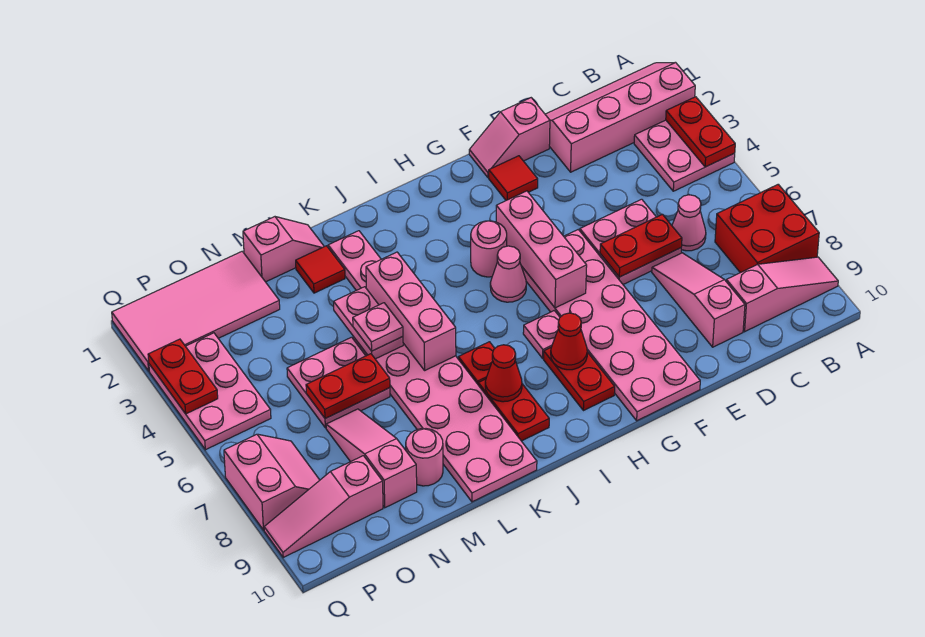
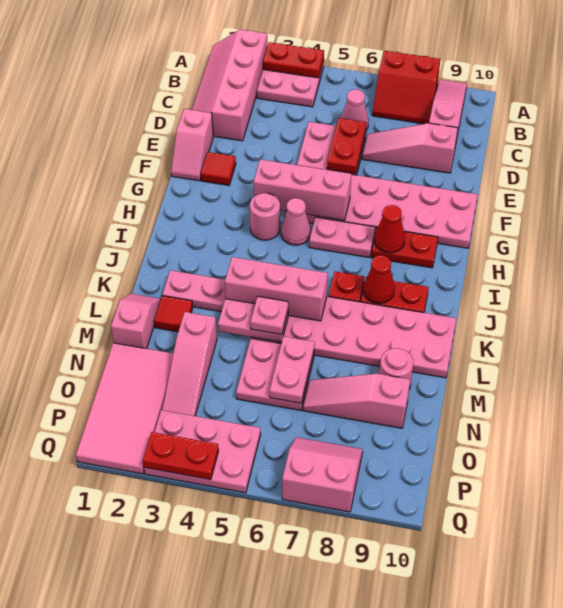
red 2x2 brick [715,184,819,273] -> red 2x2 slope [372,51,440,124]
pink 1x1 plate [523,311,560,358] -> pink 1x2 plate [309,217,375,258]
red 1x2 plate [306,354,390,419] -> pink 1x2 plate [270,336,315,403]
pink 1x3 slope [264,456,383,557] -> pink 1x3 slope moved to [162,312,217,416]

